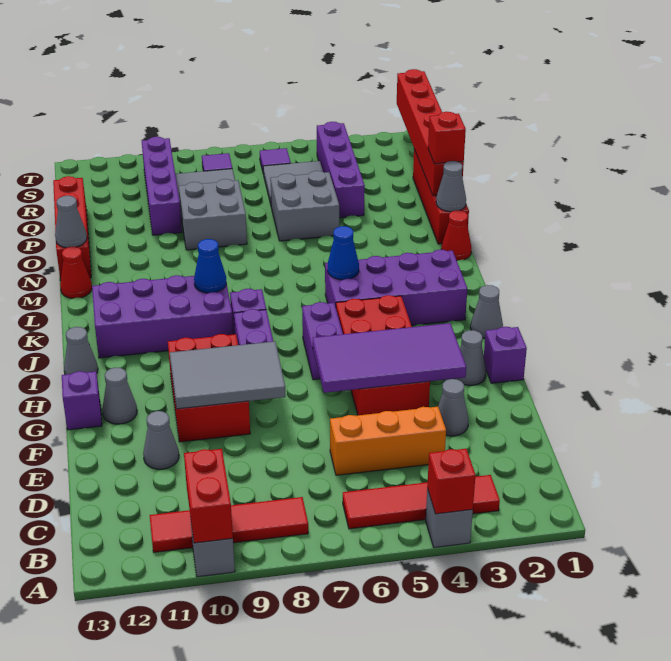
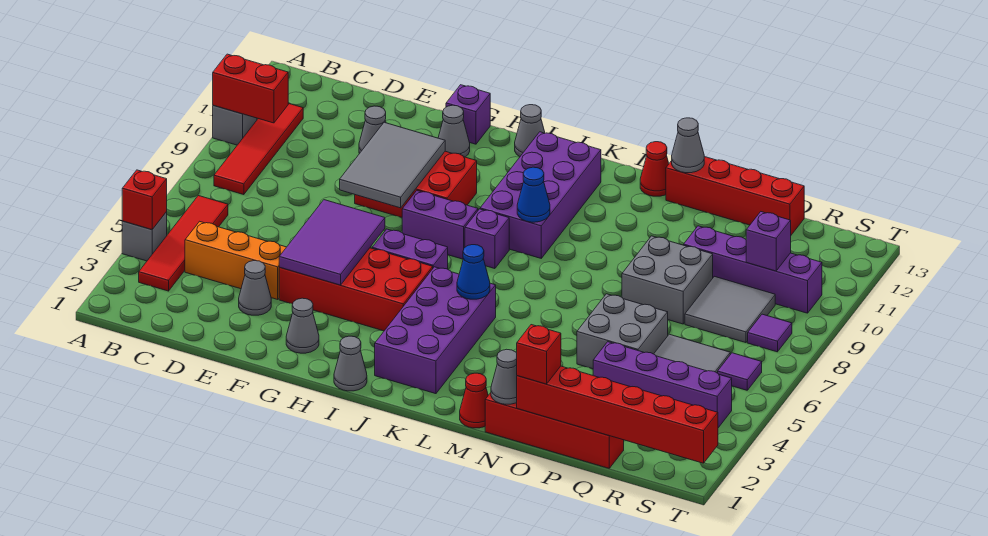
orange 1x3 brick [330,407,446,475] -> orange 1x3 brick turned to [185,221,286,299]
purple 2x4 tile [312,323,466,393] -> purple 2x3 tile [279,200,385,285]
purple 1x1 brick [484,327,527,383] -> purple 1x1 brick moved to [746,212,791,271]

